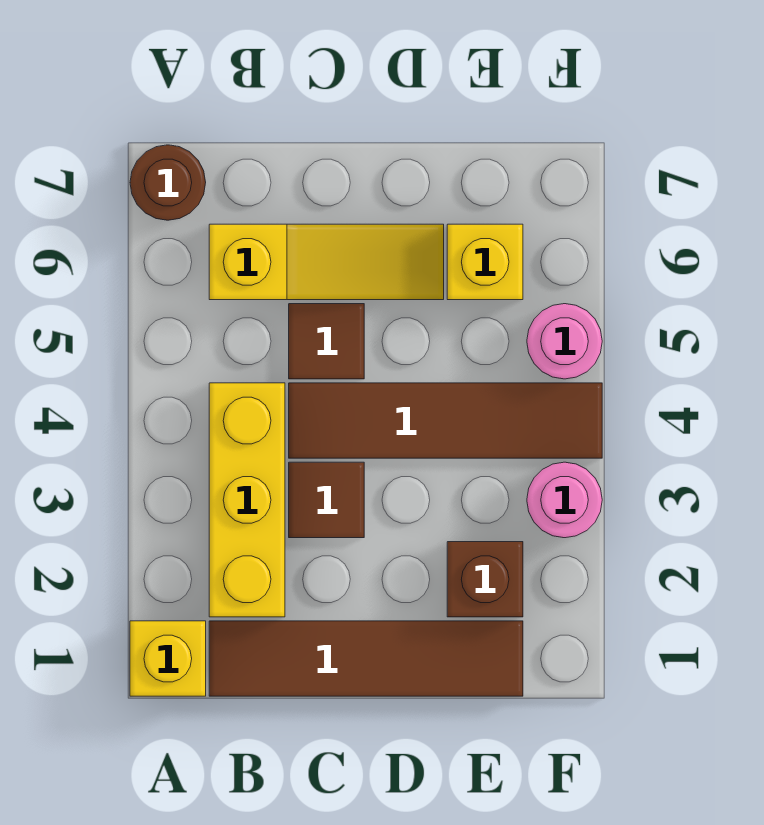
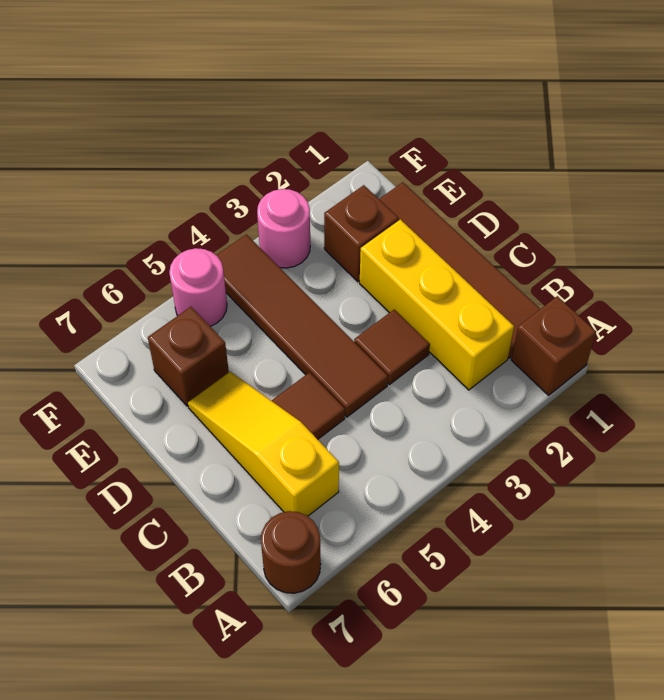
yellow 1x1 brick [130,621,206,696] -> brown 1x1 brick [511,296,596,395]
yellow 1x3 brick [209,383,285,617] -> yellow 1x3 brick turned to [360,219,514,390]
yellow 1x1 brick [447,224,523,300] -> brown 1x1 brick [148,307,229,406]

